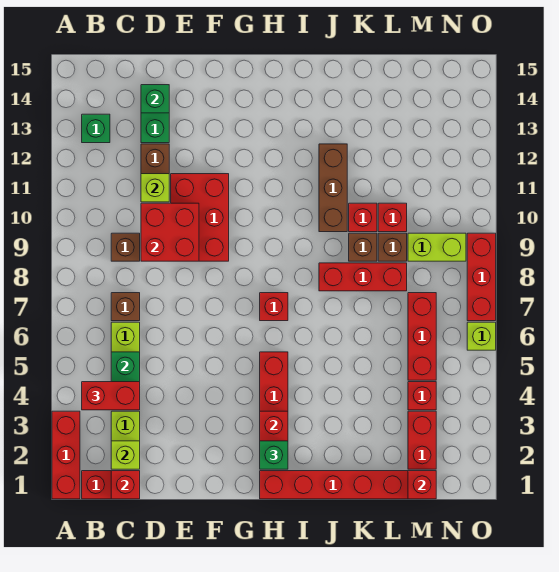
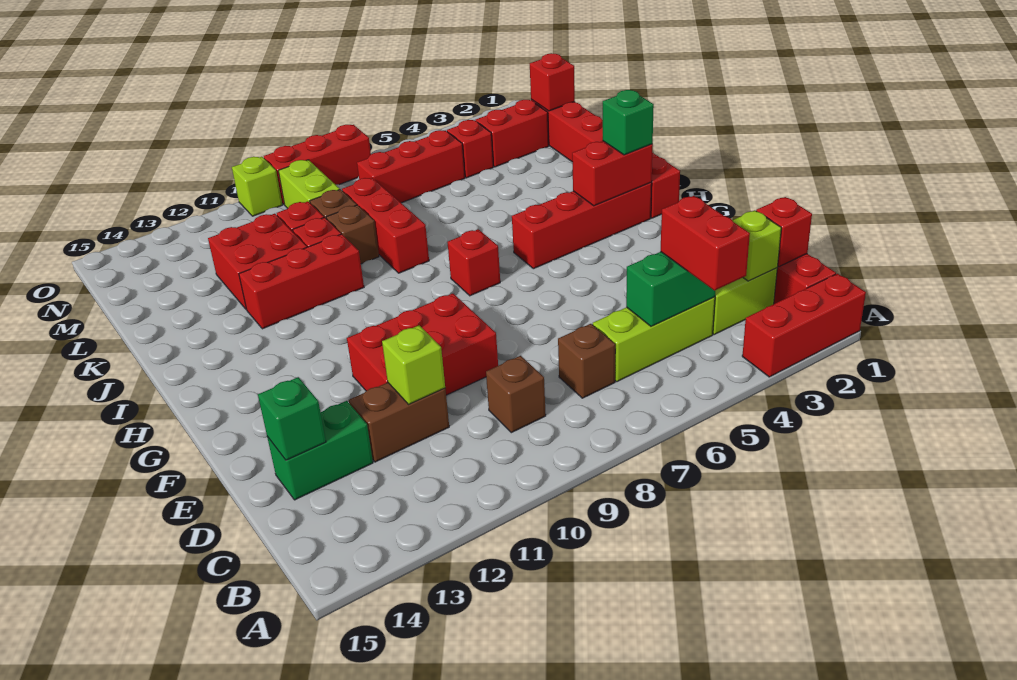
green 1x1 brick [82,114,110,143] -> none
red 2x2 brick [141,203,199,261] -> red 2x2 brick moved to [208,214,307,310]
brown 1x3 brick [319,144,347,232] -> red 1x3 brick [239,234,364,329]
lime 1x1 brick [467,322,496,350] -> lime 1x1 brick moved to [232,157,282,216]

